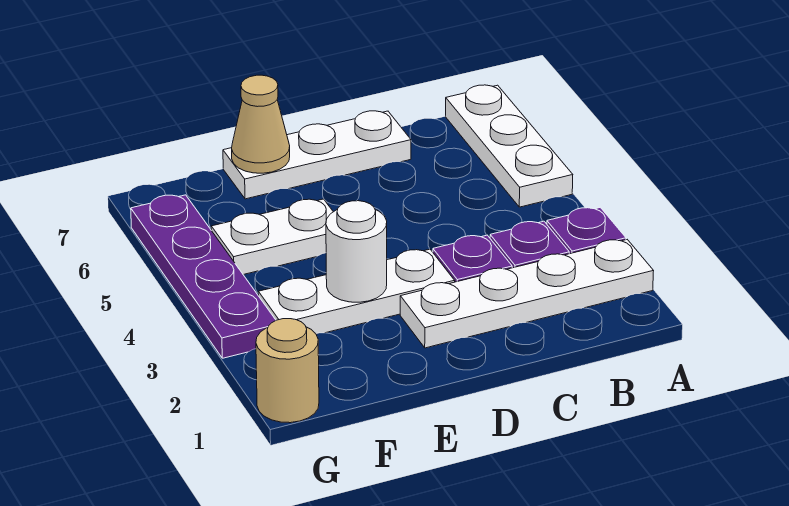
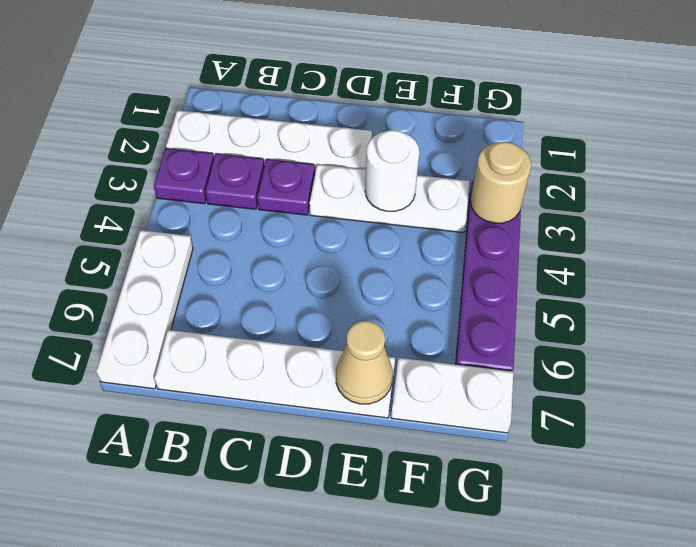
white 1x3 plate [223,111,411,199] -> white 1x4 plate [155,330,395,418]
white 1x2 plate [211,199,333,275] -> white 1x2 plate moved to [391,358,513,433]
tan 1x1 round brick [256,319,319,423] -> tan 1x1 round brick moved to [471,142,531,223]

